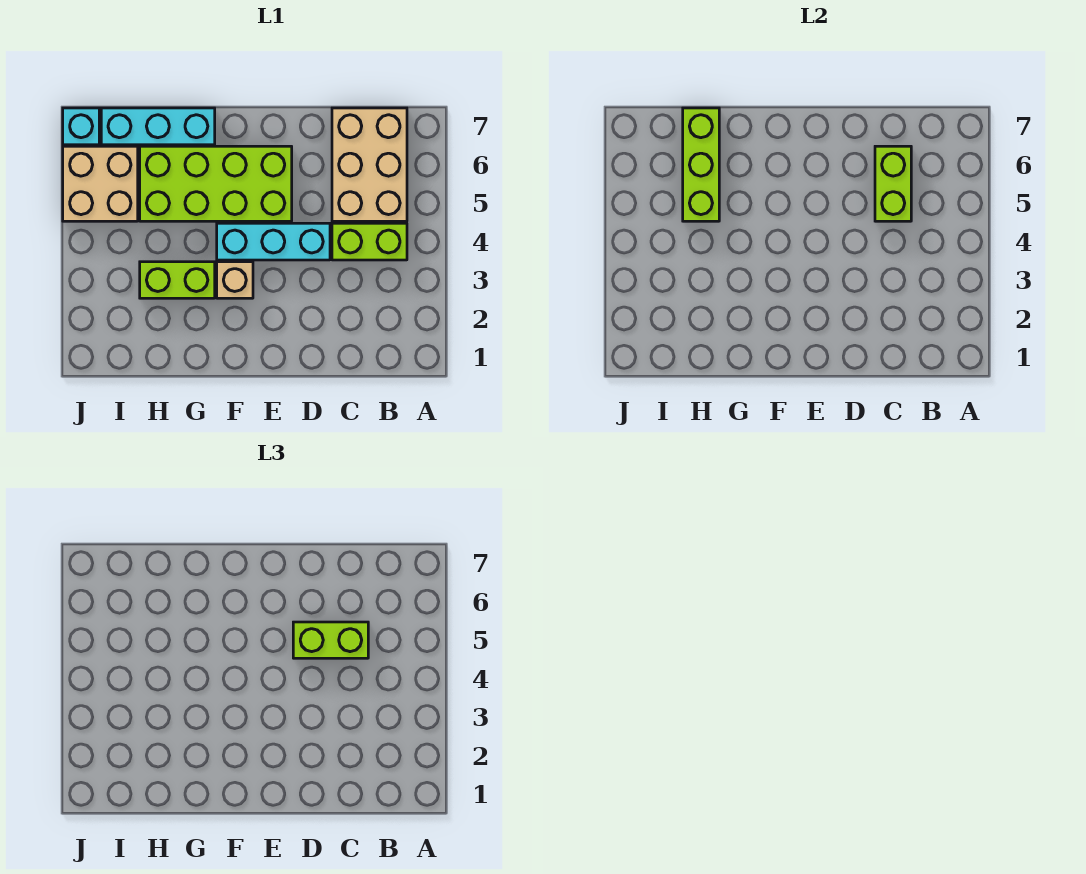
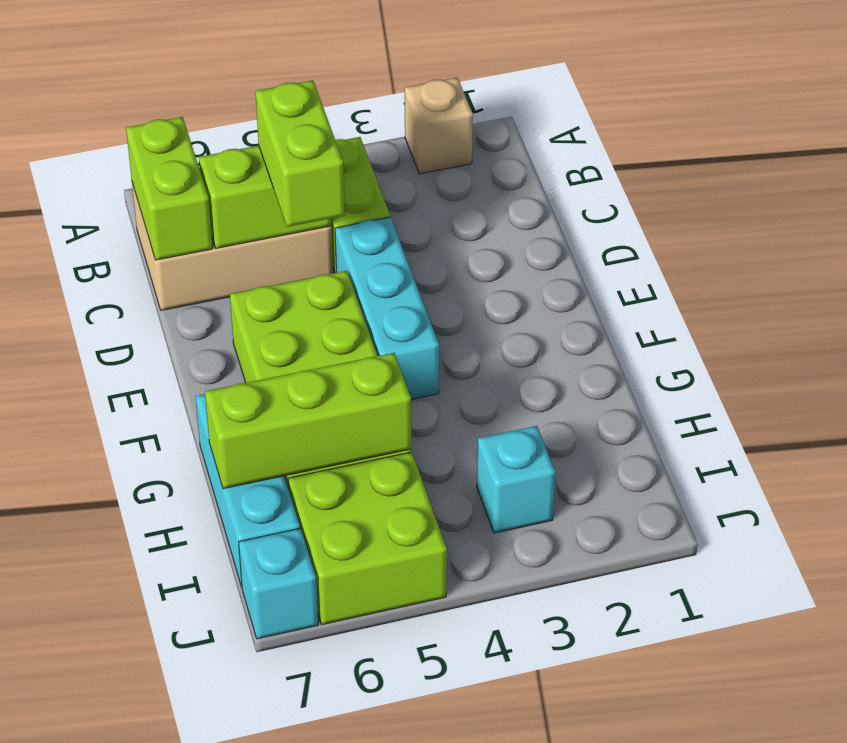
tan 1x1 brick [217,262,253,298] -> tan 1x1 brick moved to [405,78,473,174]
lime 1x2 brick [140,262,215,298] -> lime 1x2 brick moved to [126,117,213,260]
none -> cyan 1x1 brick [477,426,555,533]
tan 2x2 brick [63,146,138,221] -> lime 2x2 brick [288,452,447,624]

